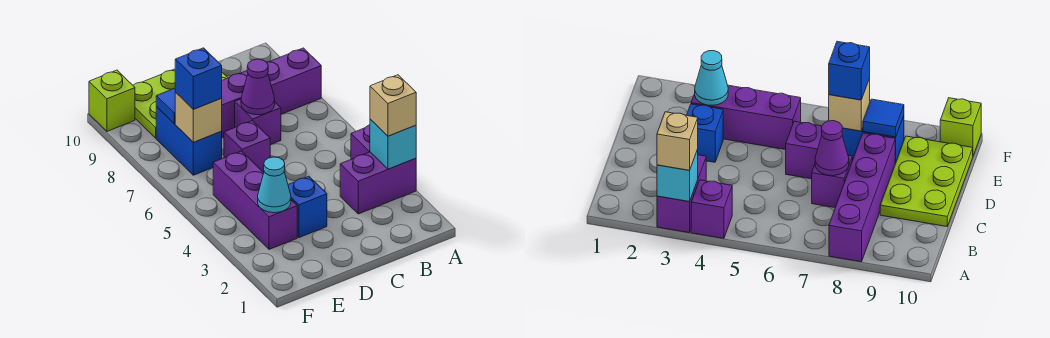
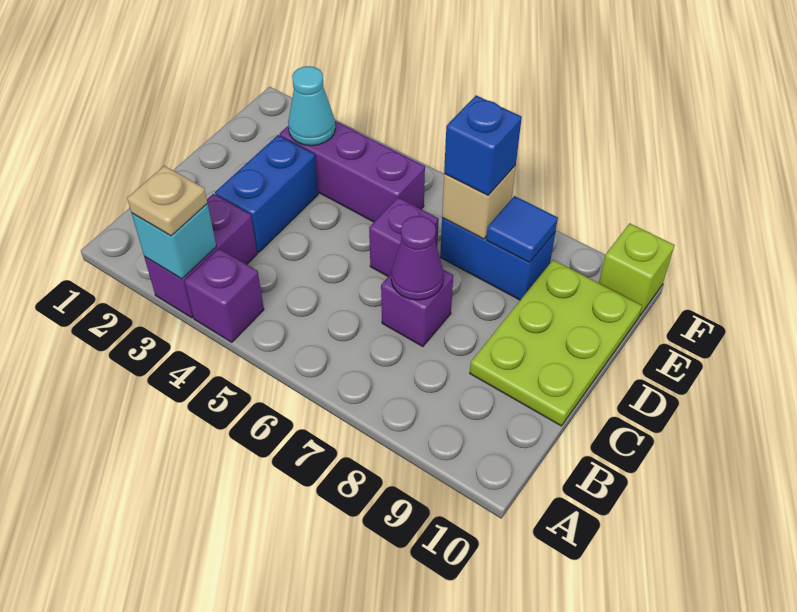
tan 1x1 brick [370,75,416,136] -> tan 1x1 plate [127,166,207,236]
purple 1x4 brick [221,48,321,138] -> none
blue 1x1 brick [288,176,327,238] -> blue 1x2 brick [215,135,318,252]

